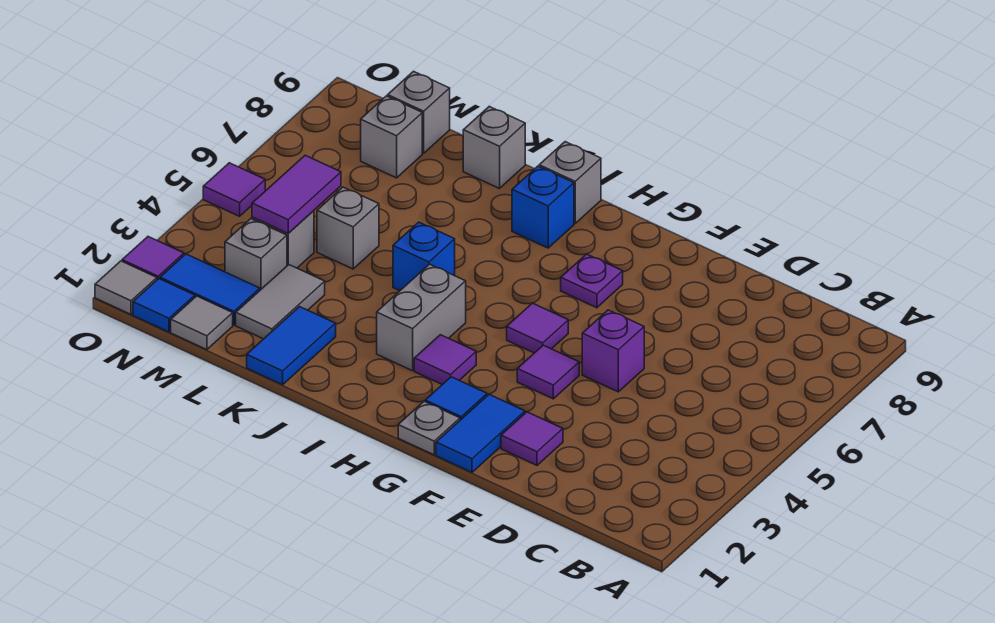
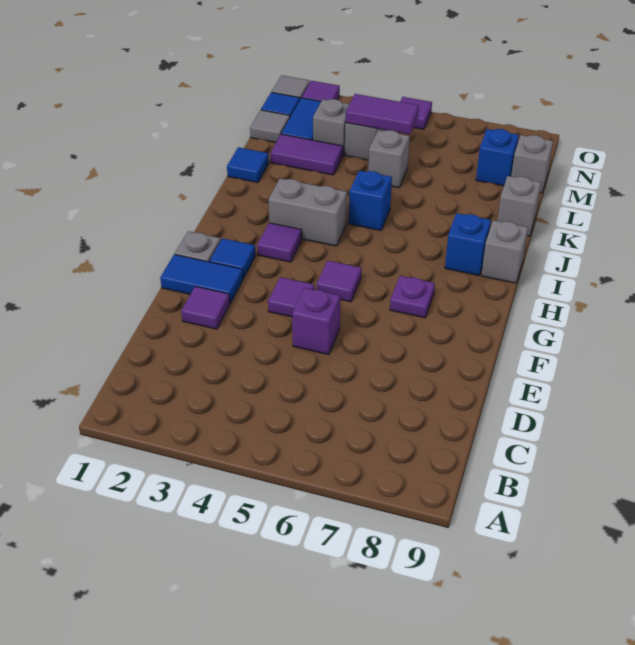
blue 1x2 tile [247,307,336,385] -> blue 1x1 tile [227,147,269,183]
grey 1x2 tile [236,265,325,339] -> purple 1x2 tile [271,134,343,175]
grey 1x1 brick [361,96,422,178] -> blue 1x1 brick [476,129,519,186]

